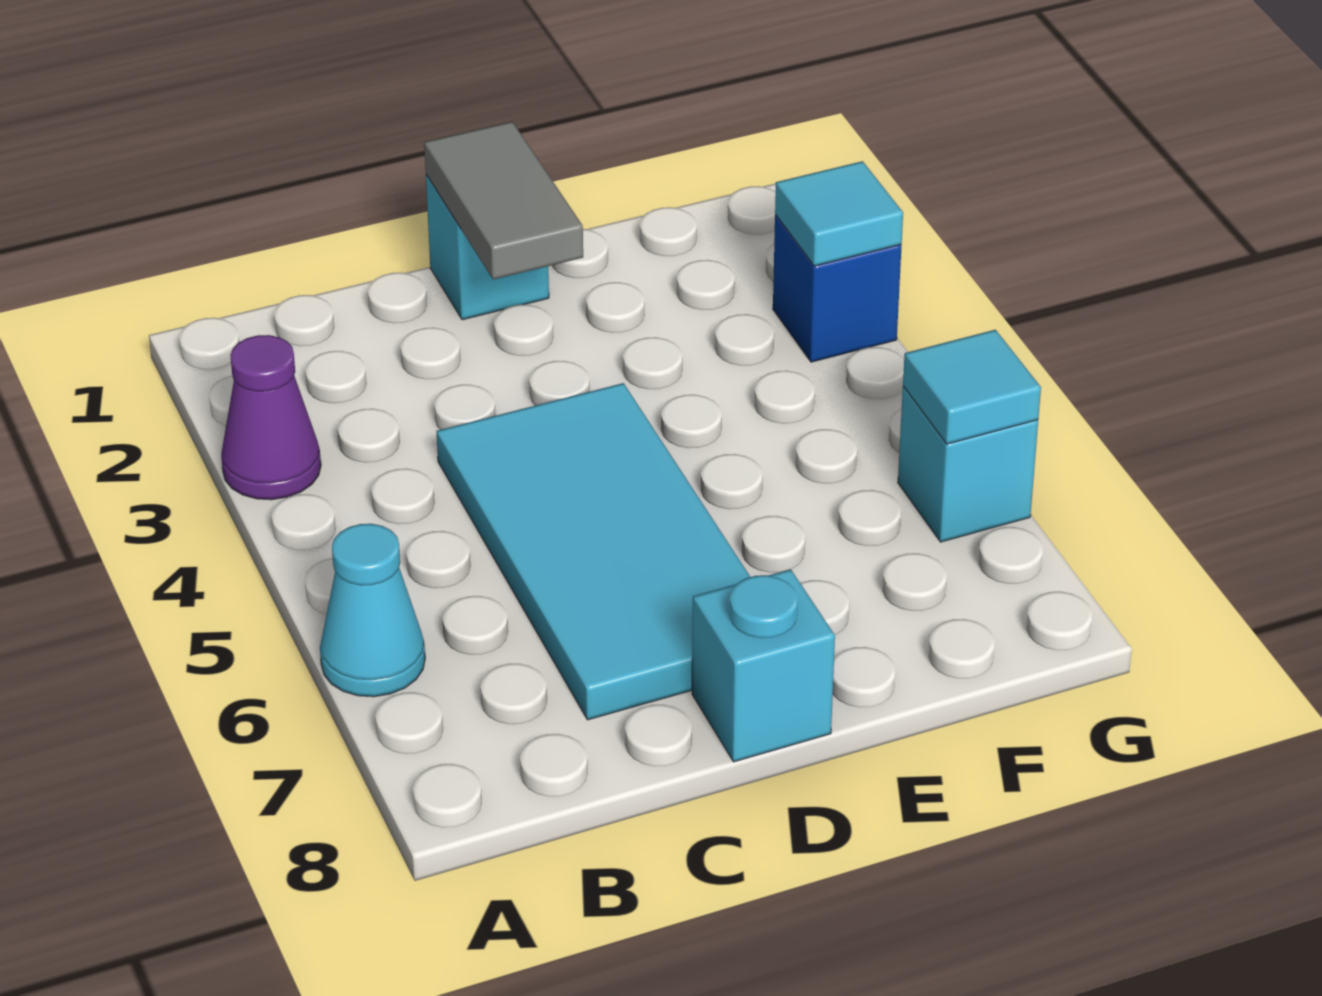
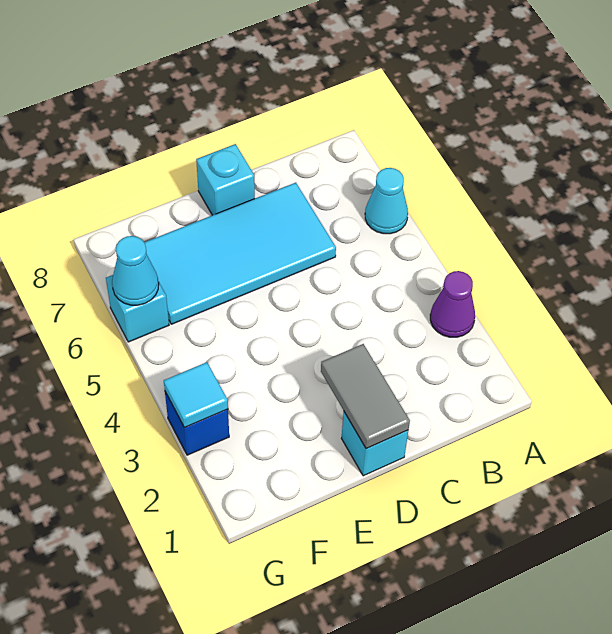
cyan 2x4 tile [436,383,750,720] -> cyan 2x4 tile turned to [144,183,336,324]
cyan 1x1 tile [903,330,1041,444] -> cyan 1x1 cone [112,236,159,305]

